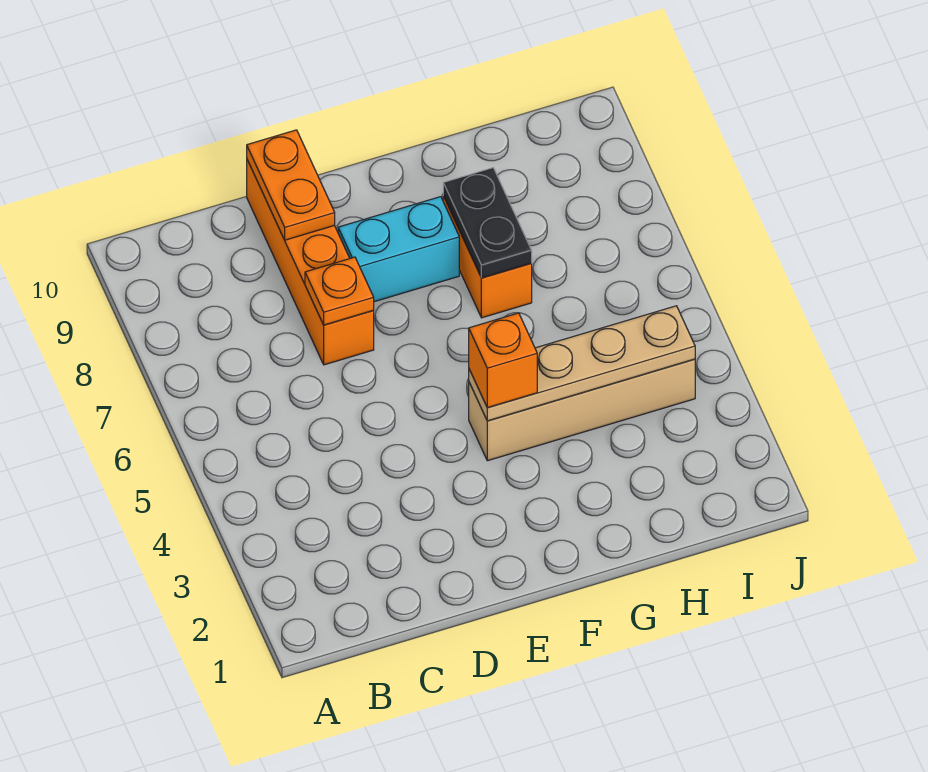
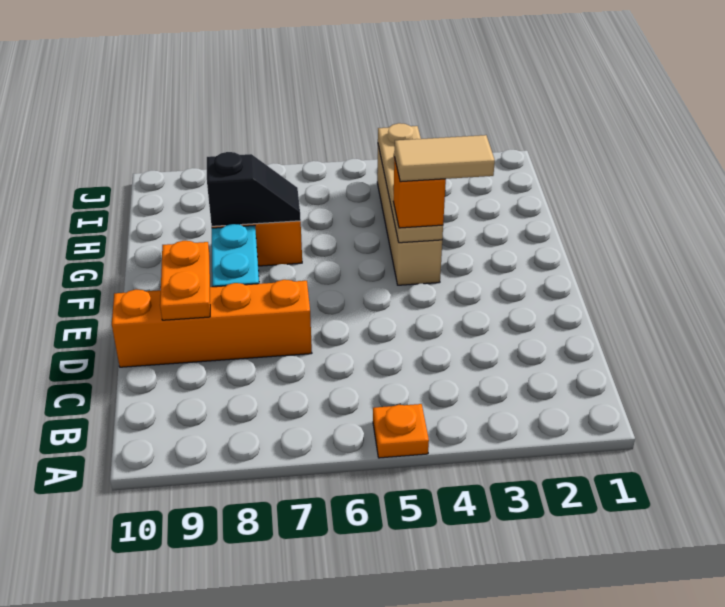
orange 1x1 plate [305,257,374,325] -> orange 1x1 plate moved to [373,404,429,458]
orange 1x2 plate [247,130,335,240] -> orange 1x2 plate turned to [160,241,210,320]
none -> tan 1x2 tile [394,135,495,182]
black 1x2 plate [443,168,532,278] -> black 1x2 slope [207,152,301,226]

